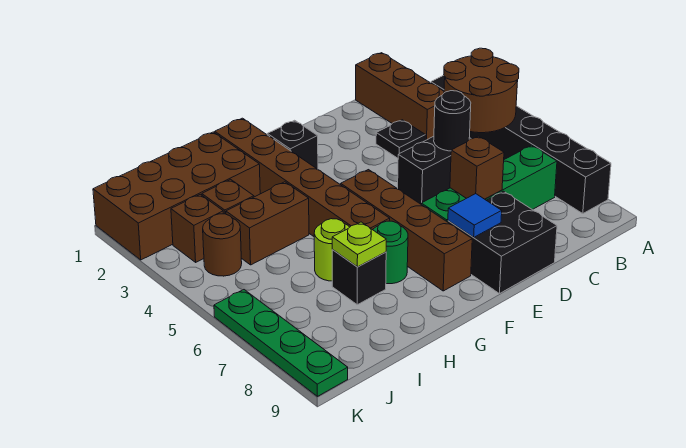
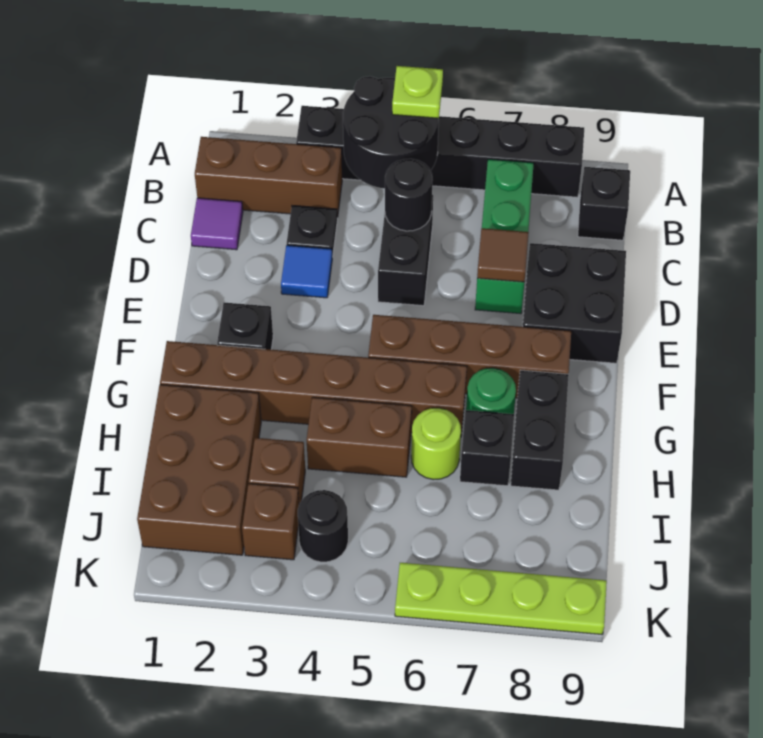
brown 2x2 round brick [444,48,519,133] -> black 2x2 round brick [343,76,439,188]
green 1x4 brick [421,145,557,222] -> green 1x3 brick [475,159,534,314]
none -> black 1x1 brick [578,167,630,240]
none -> purple 1x1 tile [191,198,243,250]
brown 1x1 brick [450,136,504,199] -> brown 1x1 tile [477,228,529,282]
blue 1x1 tile [448,194,502,237] -> blue 1x1 tile moved to [281,245,332,298]
none -> black 1x2 brick [511,370,569,490]
brown 2x4 brick [93,132,260,260] -> brown 2x3 brick [137,385,261,555]
brown 1x2 brick [226,182,309,265] -> brown 1x2 brick turned to [307,397,412,477]
lime 1x1 plate [332,222,386,267] -> lime 1x1 plate moved to [392,66,443,118]
brown 1x1 round brick [203,214,242,276] -> black 1x1 round brick [298,490,348,562]
green 1x4 plate [214,290,348,396] -> lime 1x4 plate [395,563,607,634]

